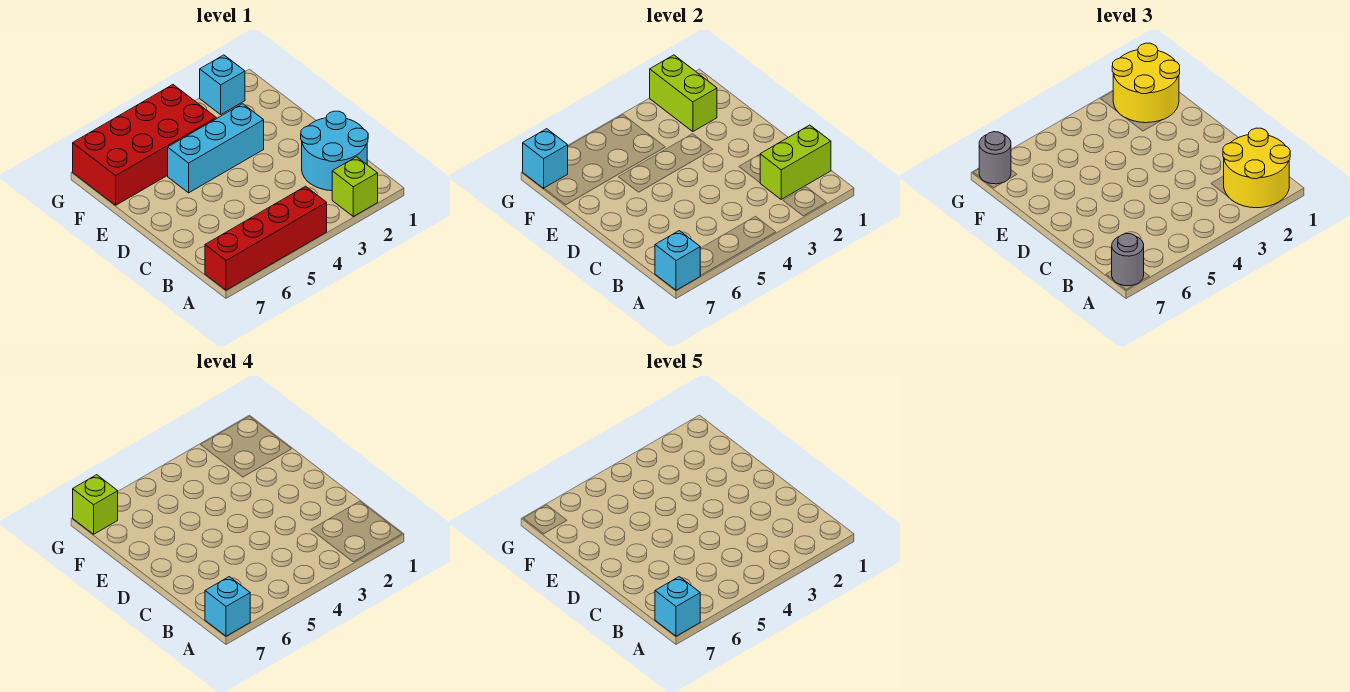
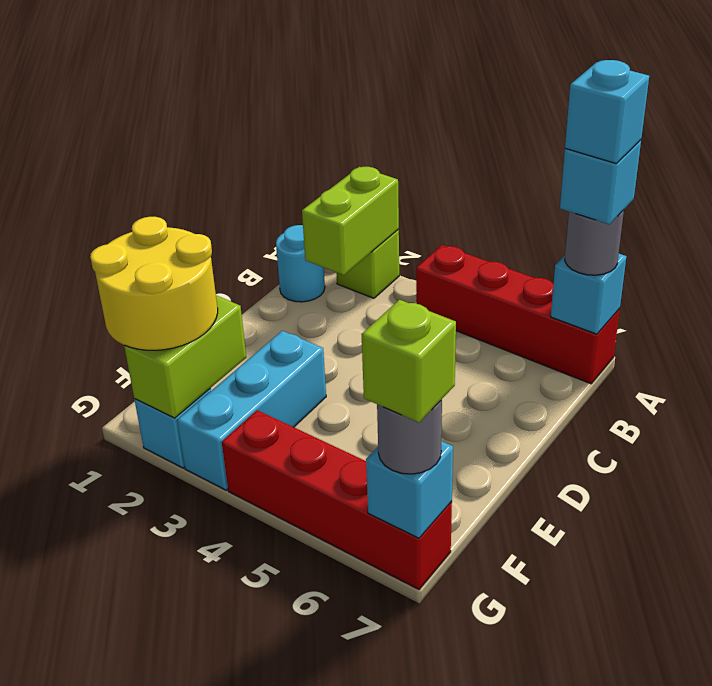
yellow 2x2 round brick [1223,128,1290,208] -> none
cyan 2x2 round brick [301,111,368,191] -> cyan 1x1 round brick [276,225,325,302]
lime 1x2 brick [760,125,831,199] -> lime 1x2 brick turned to [302,167,399,275]
cyan 1x3 brick [168,104,264,193] -> cyan 1x3 brick turned to [177,331,326,490]
red 2x4 brick [73,85,216,205] -> red 1x4 brick [222,410,452,589]

